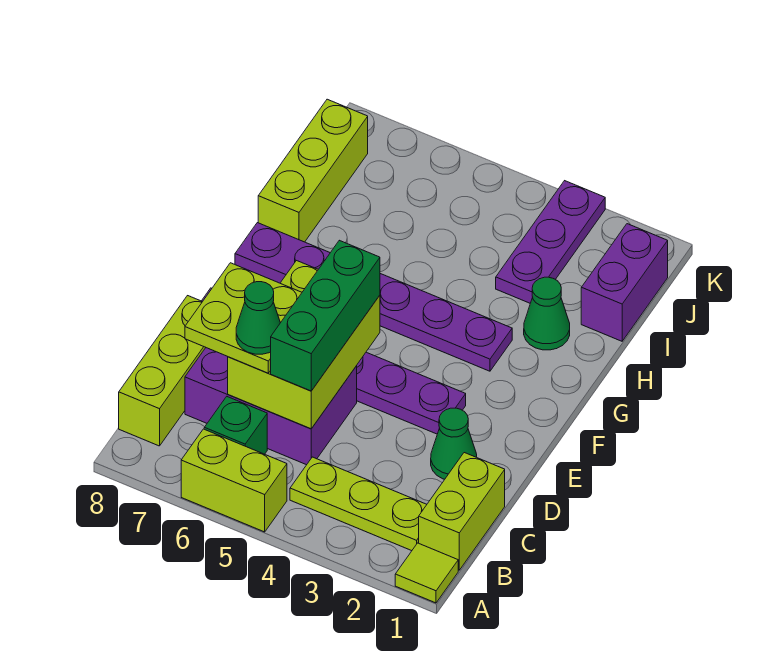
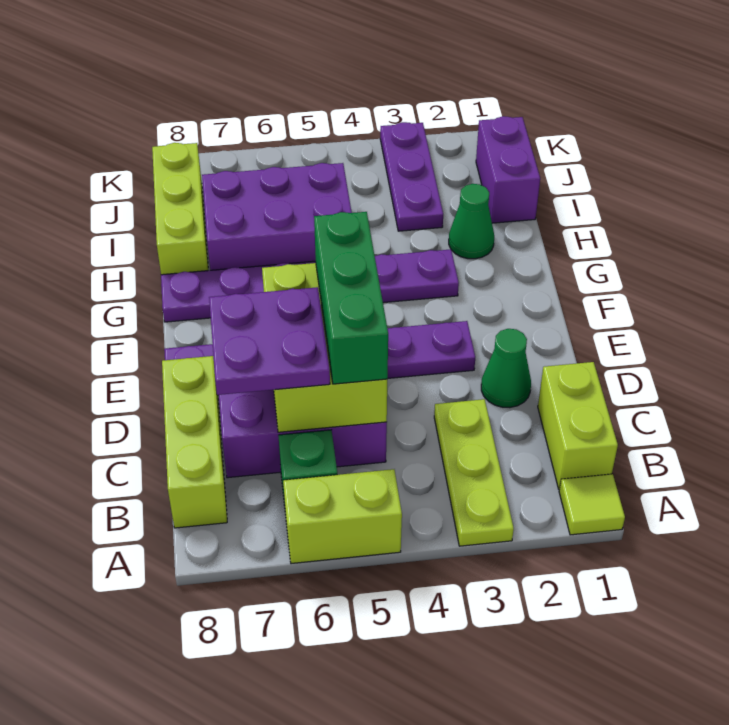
lime 1x3 plate [290,457,427,551] -> lime 1x3 plate turned to [434,399,514,546]
lime 2x2 plate [185,263,302,373] -> purple 2x2 plate [209,287,330,395]
green 1x1 cone [236,282,280,354] -> none
none -> purple 2x3 brick [202,163,352,270]

